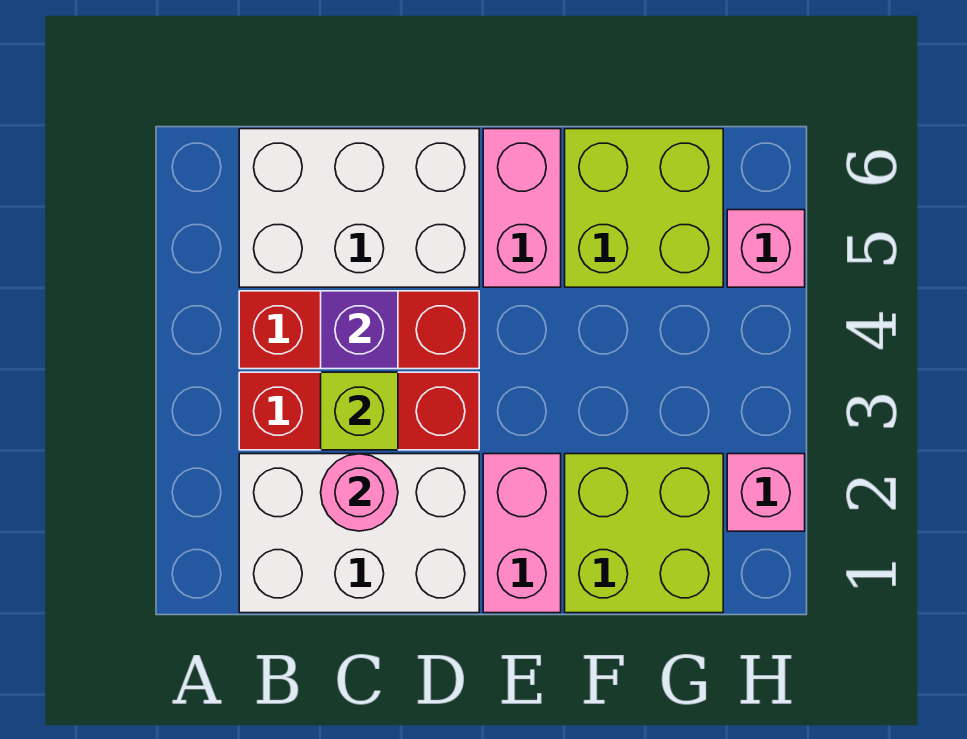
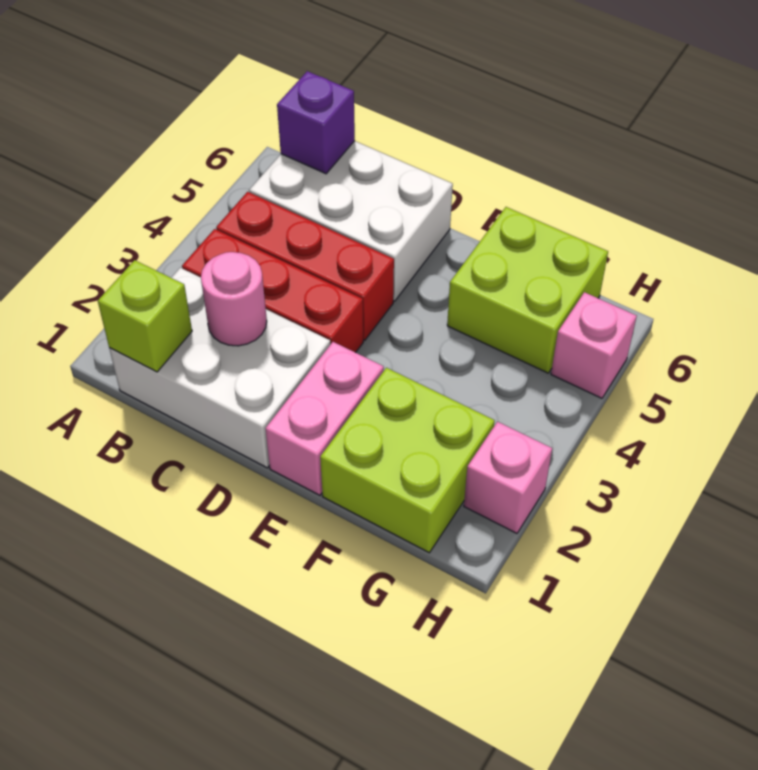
lime 1x1 brick [321,372,398,450] -> lime 1x1 brick moved to [98,260,192,372]
purple 1x1 brick [321,291,398,369] -> purple 1x1 brick moved to [277,71,355,174]
pink 1x2 brick [483,129,561,287] -> none

